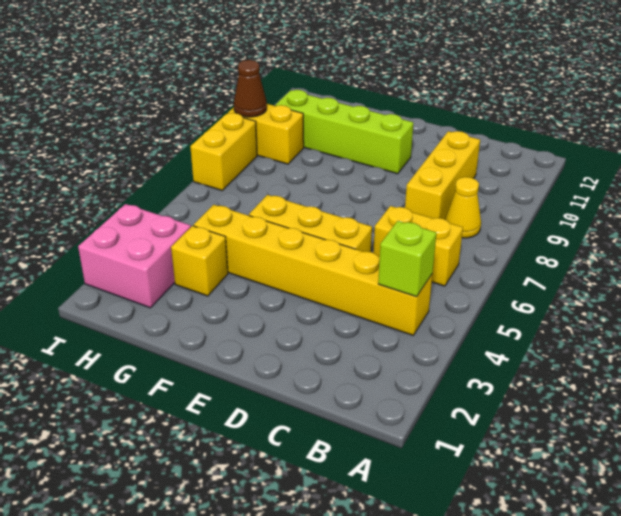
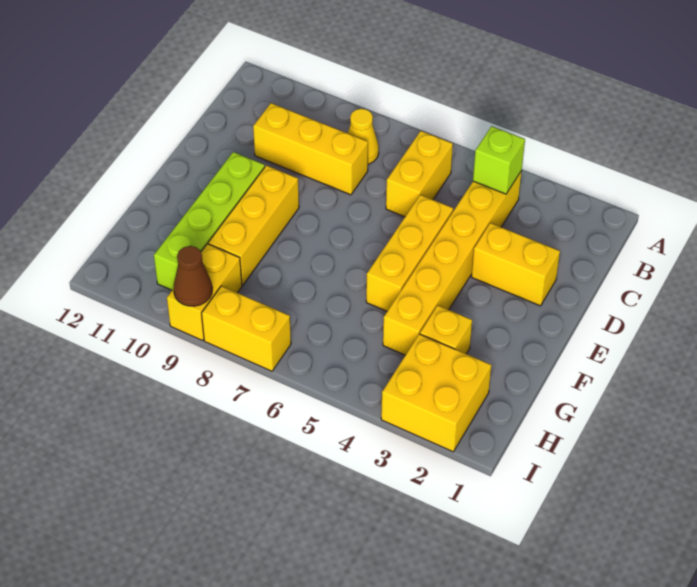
none -> yellow 1x2 brick [472,223,560,306]
none -> yellow 1x3 brick [208,165,299,285]
pink 2x2 brick [78,204,191,308] -> yellow 2x2 brick [381,334,491,452]

